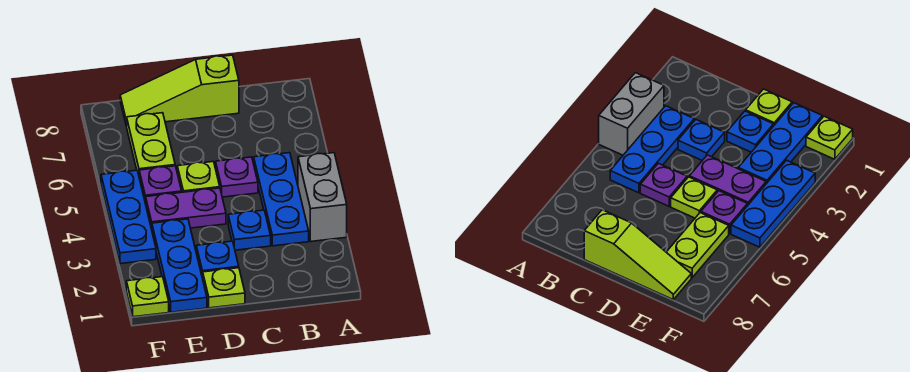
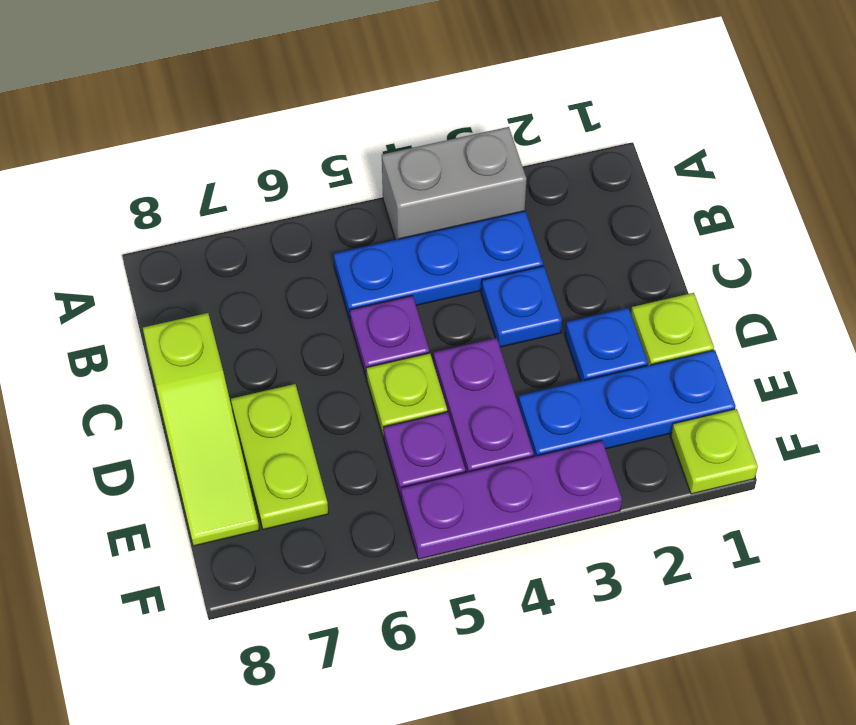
lime 1x2 plate [126,113,175,175] -> lime 1x2 plate turned to [231,384,328,529]
blue 1x3 plate [101,170,156,264] -> purple 1x3 plate [401,441,622,559]

